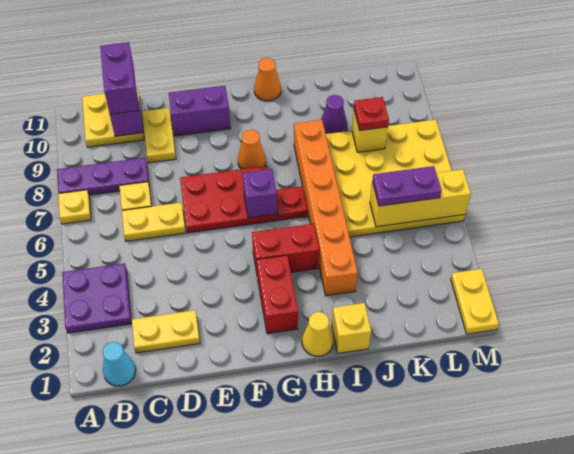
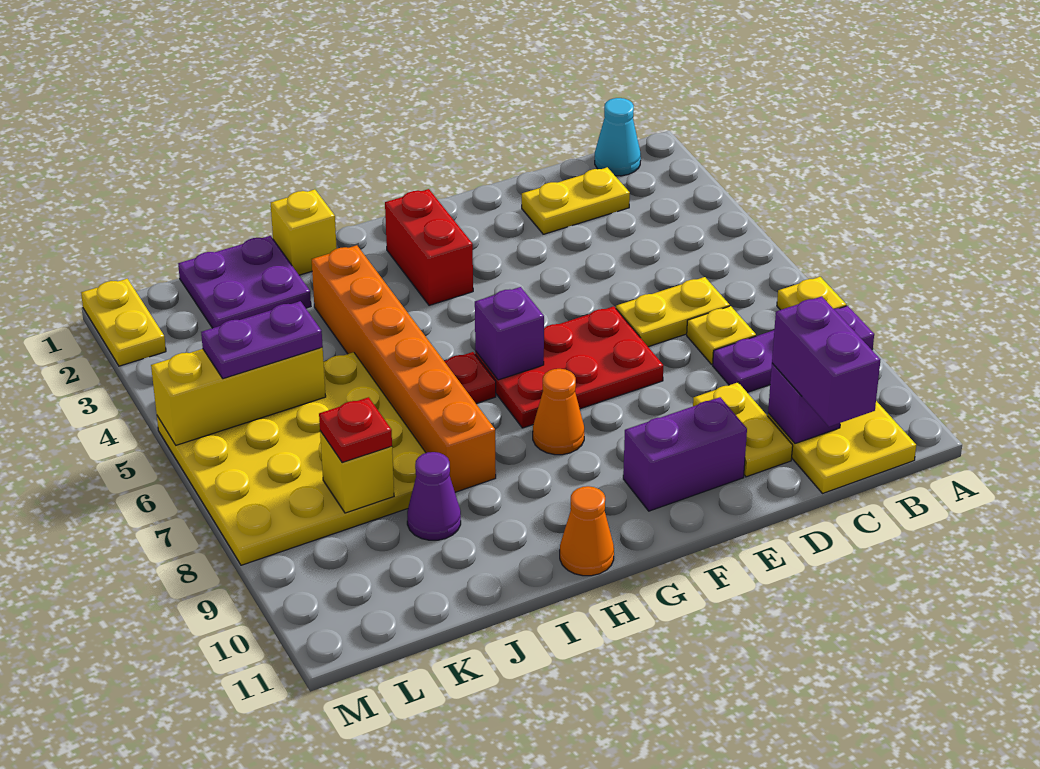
purple 2x2 plate [62,263,131,333] -> purple 2x2 plate moved to [178,236,311,328]
red 1x2 brick [252,224,319,273] -> none
yellow 1x1 cone [302,312,333,356] -> none

